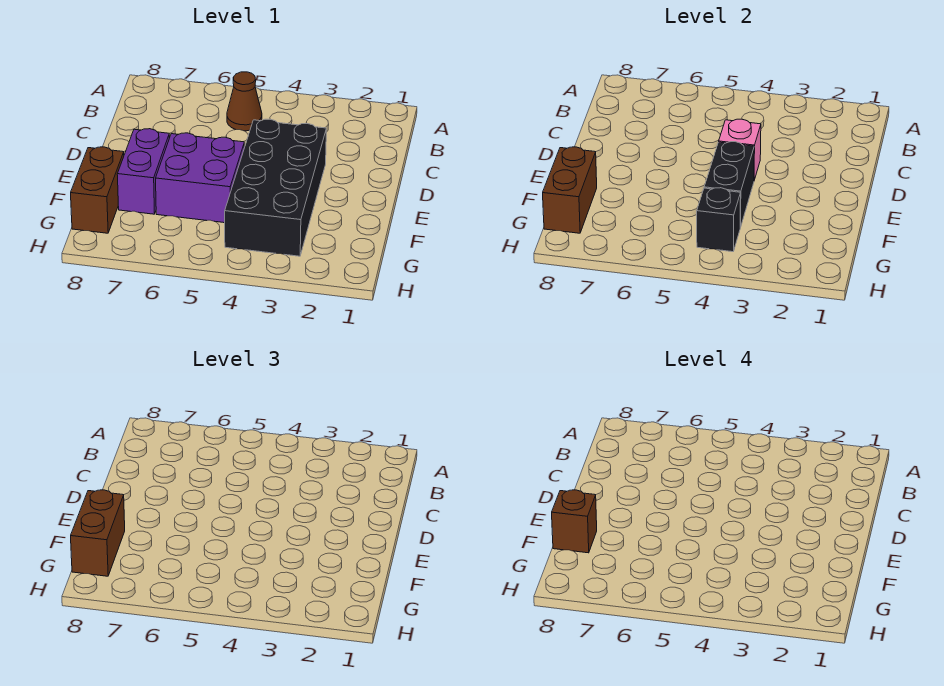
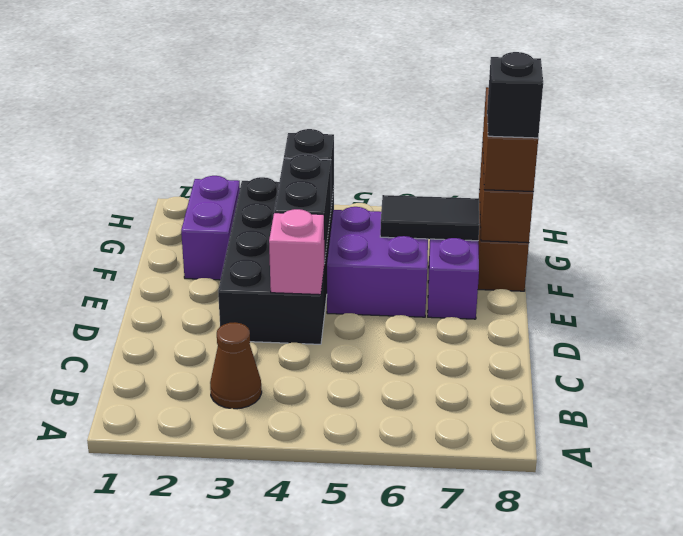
brown 1x1 cone [227,72,262,131] -> brown 1x1 cone moved to [210,322,262,409]
none -> purple 1x2 brick [181,176,240,280]
none -> black 1x2 tile [380,195,480,241]
brown 1x1 brick [552,490,597,553] -> black 1x1 brick [487,52,543,138]

